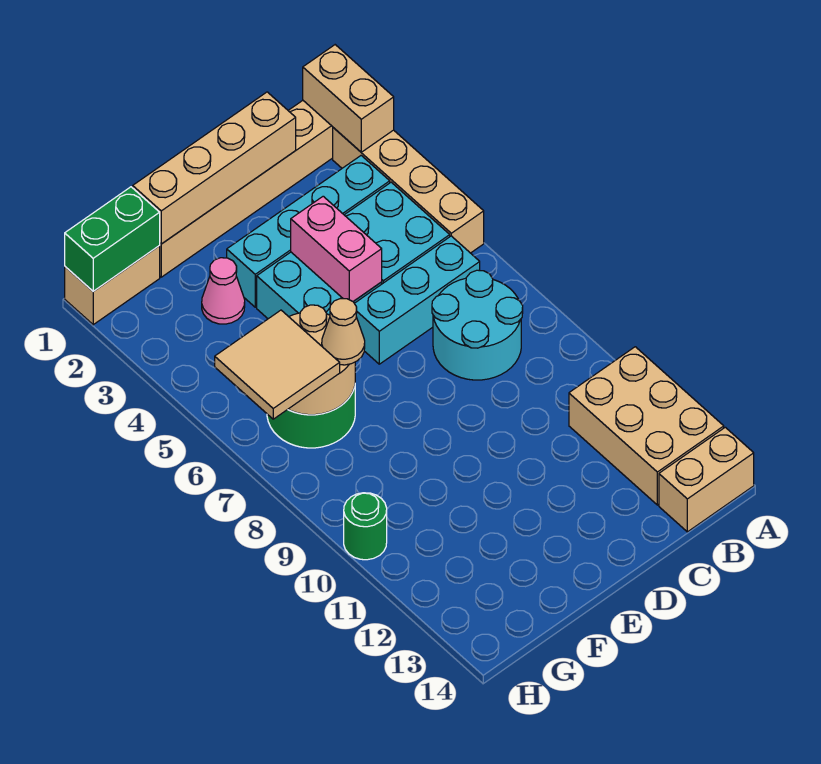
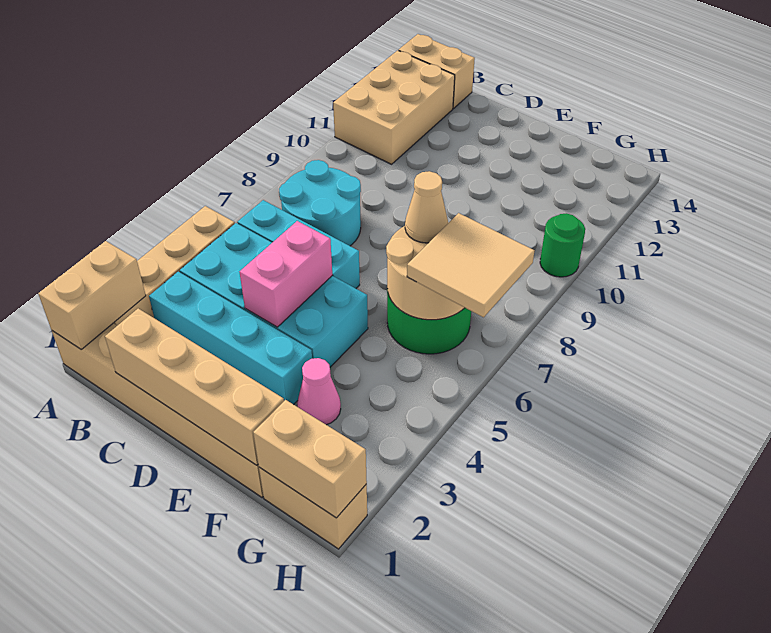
green 1x2 brick [65,187,160,291] -> tan 1x2 brick [253,400,367,518]

